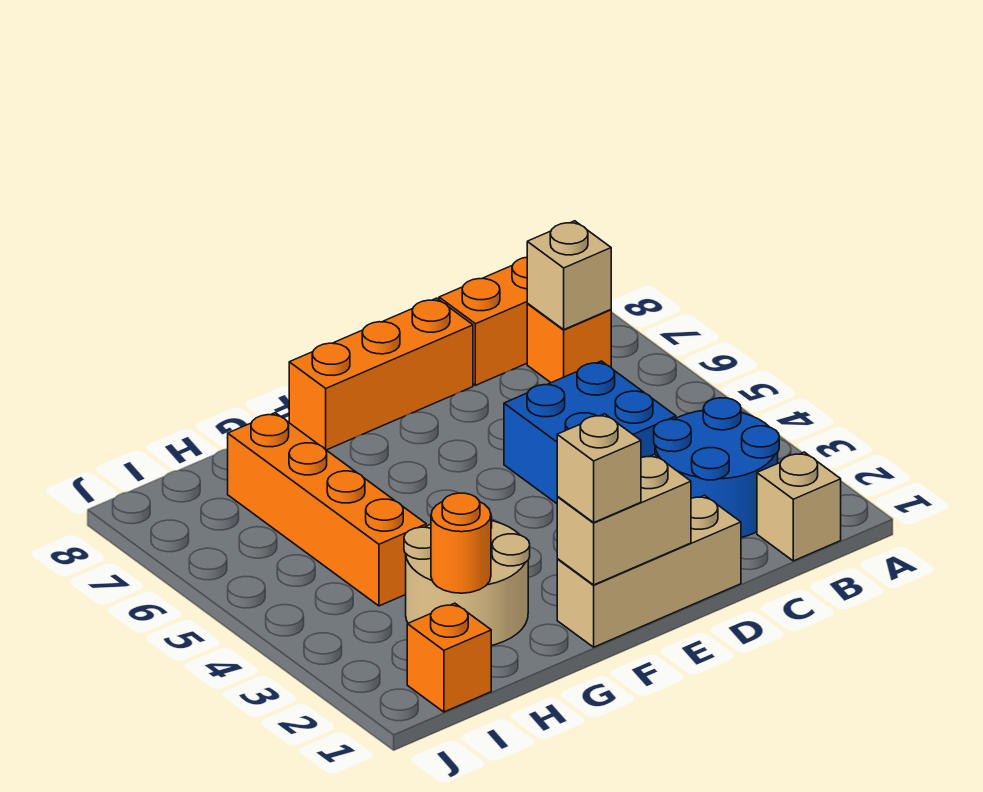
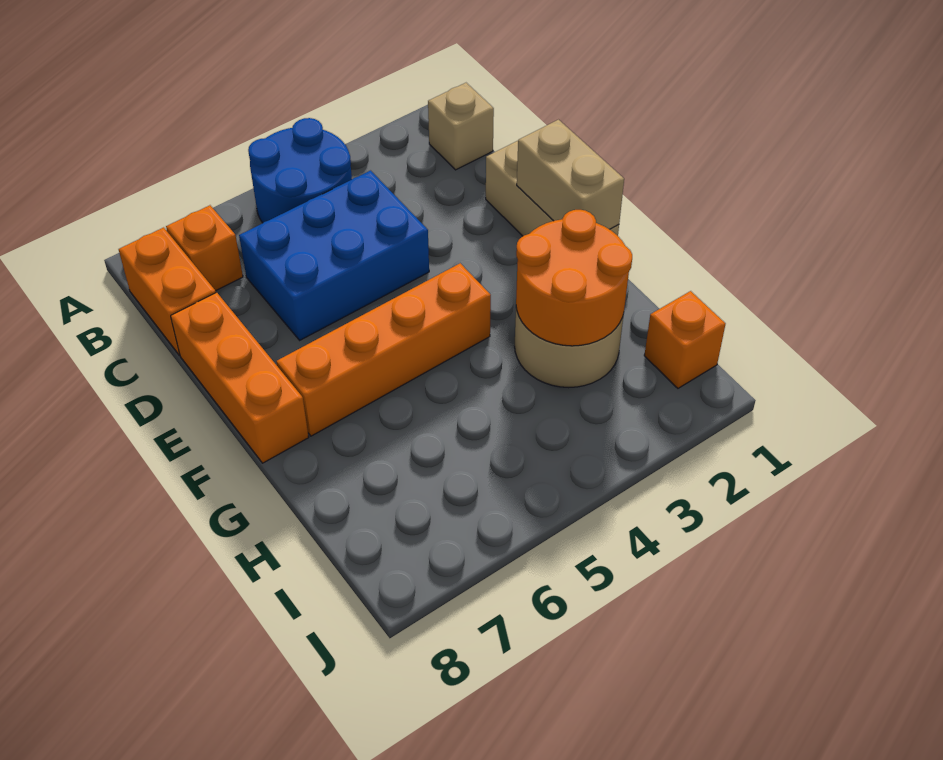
blue 2x2 round brick [654,398,779,537] -> blue 2x2 round brick moved to [248,118,352,223]
tan 1x1 brick [527,221,611,329] -> none
blue 2x2 brick [504,361,676,504] -> blue 2x3 brick [239,171,429,340]
tan 1x1 brick [557,414,641,522] -> none
orange 1x1 round brick [431,493,491,593] -> orange 2x2 round brick [516,210,632,346]
orange 1x4 brick [228,413,426,606] -> orange 1x4 brick moved to [276,263,491,436]

